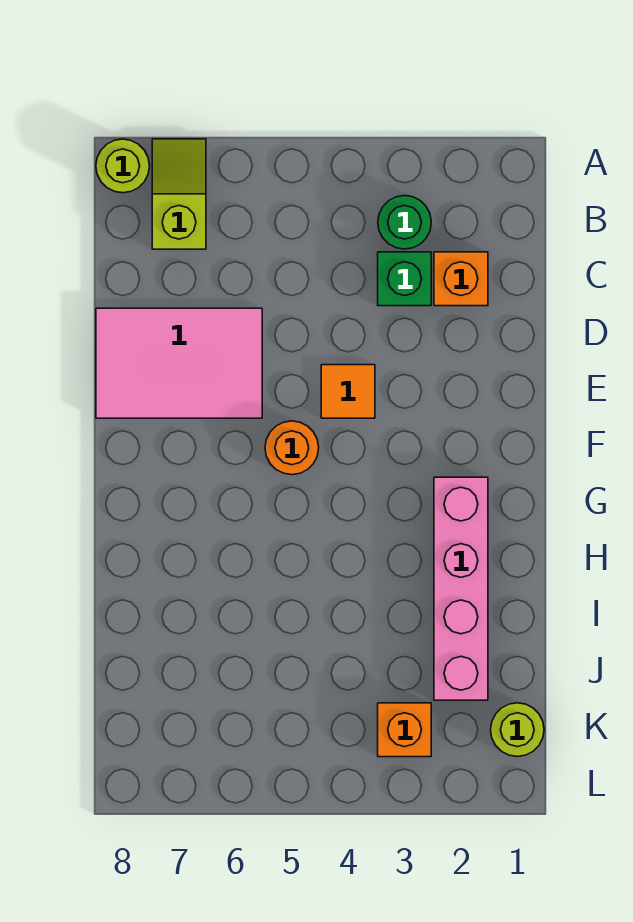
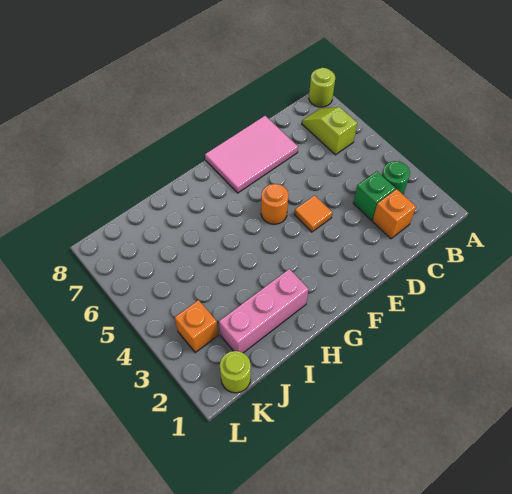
lime 1x2 slope [152,139,206,249] -> lime 1x2 slope turned to [302,107,357,155]
pink 2x3 tile [96,308,262,418] -> pink 2x3 tile turned to [205,116,298,193]
pink 1x4 brick [434,477,488,700] -> pink 1x3 brick [219,269,309,353]

